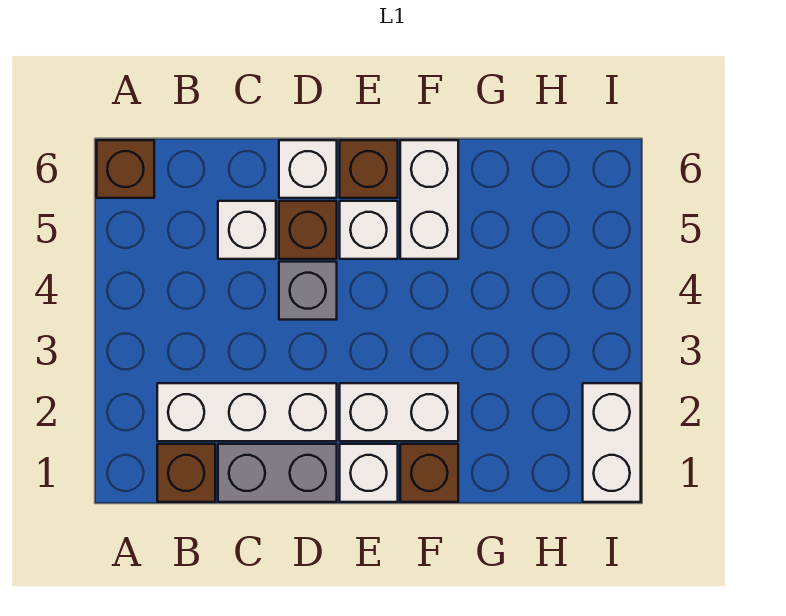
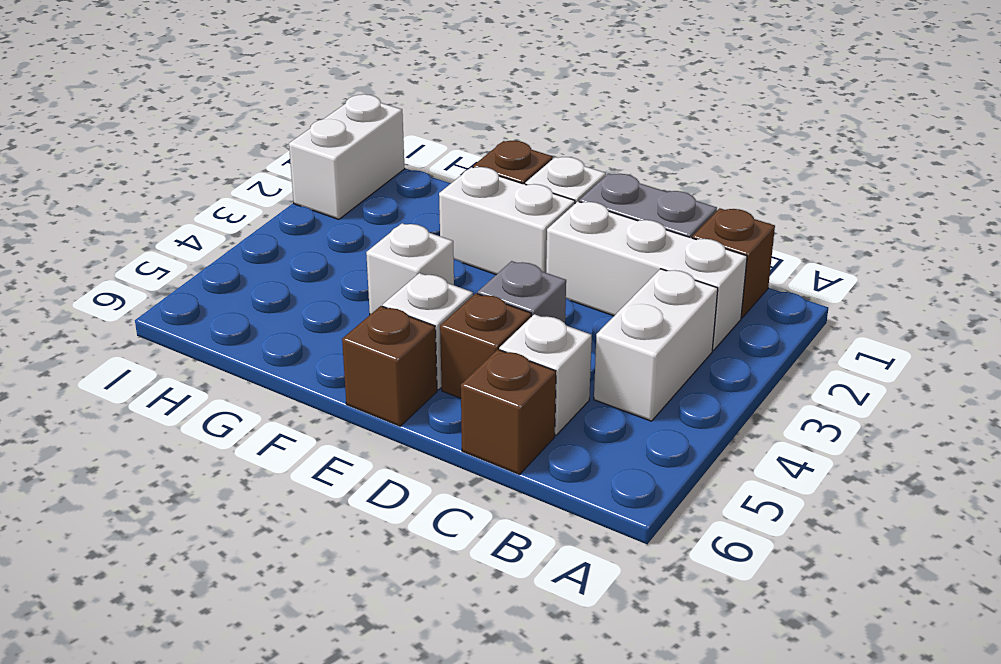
brown 1x1 brick [97,140,154,198] -> brown 1x1 brick moved to [461,349,556,474]
white 1x1 brick [279,140,337,198] -> white 1x1 brick moved to [366,223,454,315]
white 1x2 brick [400,140,458,259] -> white 1x2 brick moved to [594,269,718,421]

